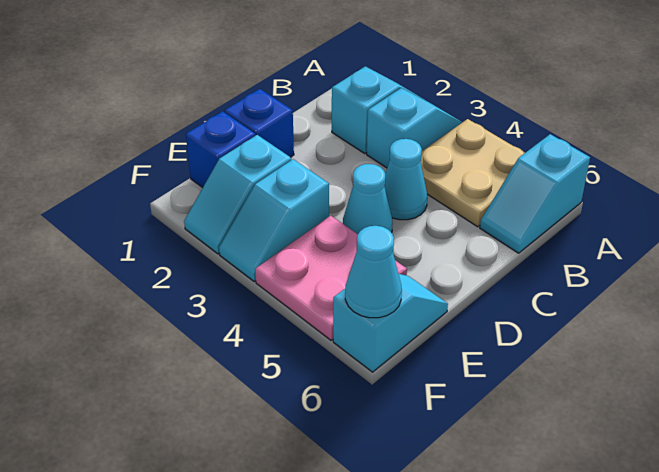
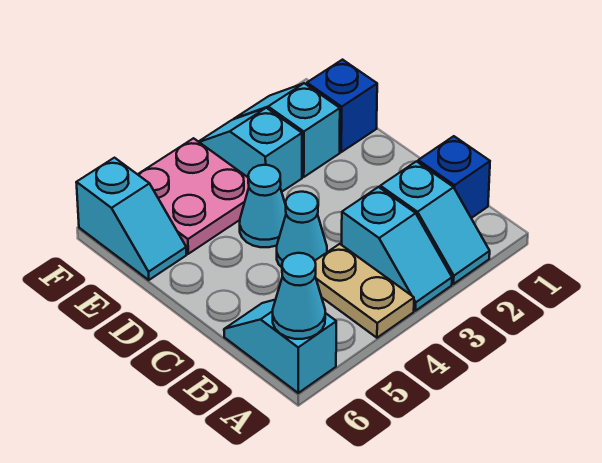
tan 2x2 plate [420,119,524,227] -> tan 1x2 plate [315,244,414,338]
blue 1x1 brick [224,89,294,157] -> blue 1x1 brick moved to [418,136,490,218]
cyan 1x1 cone [345,226,402,318] -> cyan 1x1 cone moved to [273,253,325,339]

